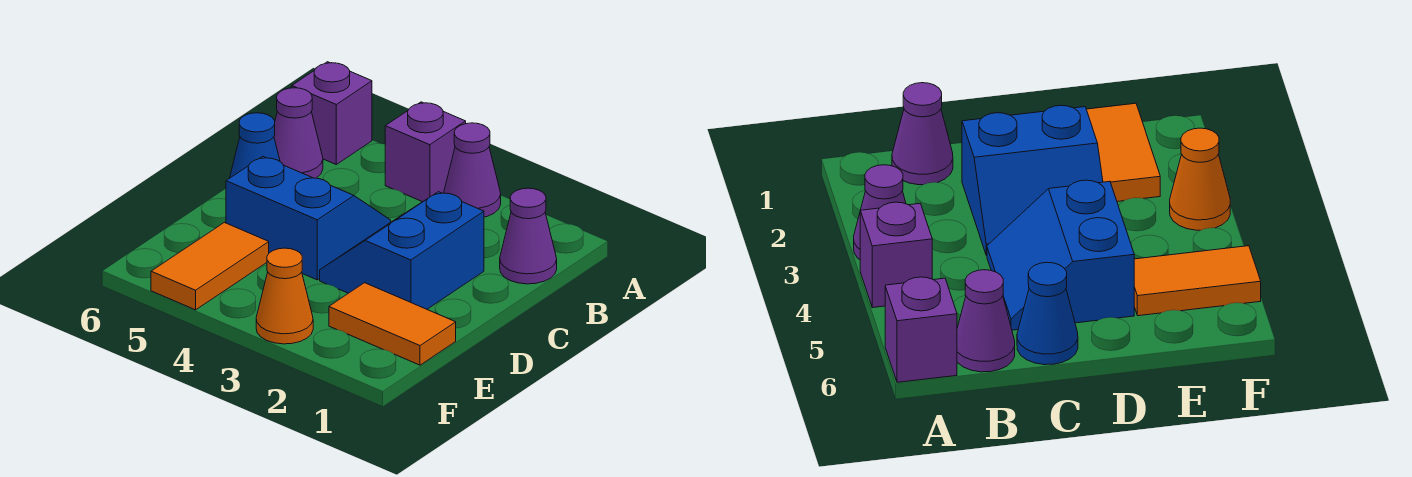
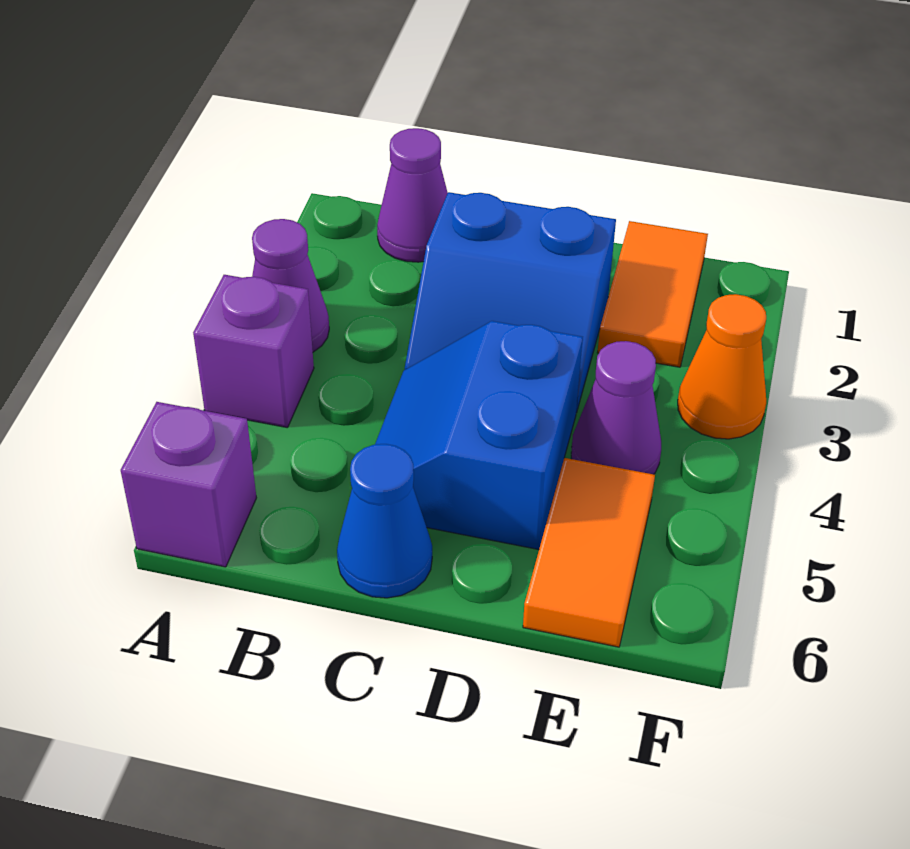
purple 1x1 cone [274,88,323,178] -> purple 1x1 cone moved to [571,341,661,474]
orange 1x2 tile [151,222,269,310] -> orange 1x2 tile turned to [523,458,655,647]

